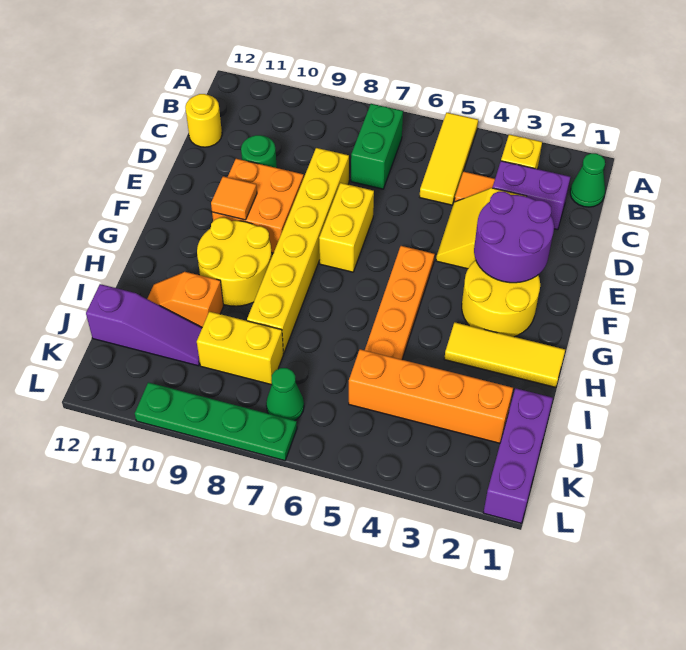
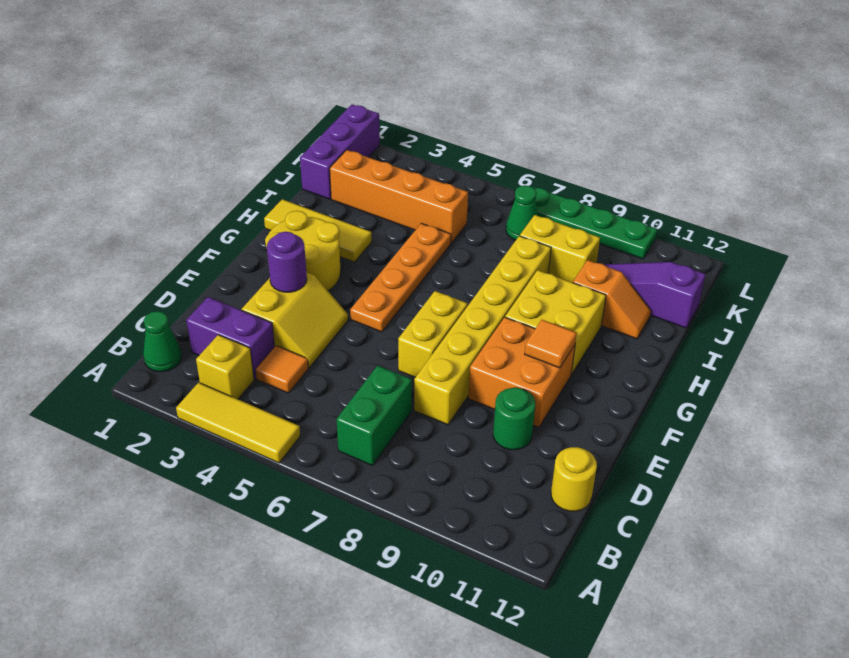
yellow 1x3 tile [420,113,478,205] -> yellow 1x3 tile turned to [176,383,300,463]
purple 2x2 round brick [474,192,554,283] -> purple 1x1 round brick [267,232,307,292]
yellow 2x2 round brick [197,218,272,306] -> yellow 2x2 brick [505,270,606,375]

